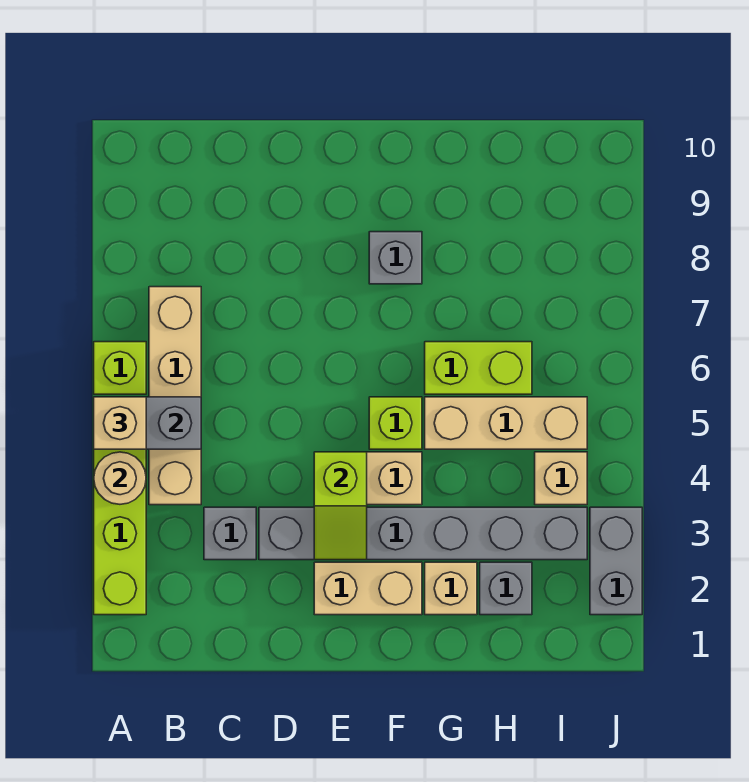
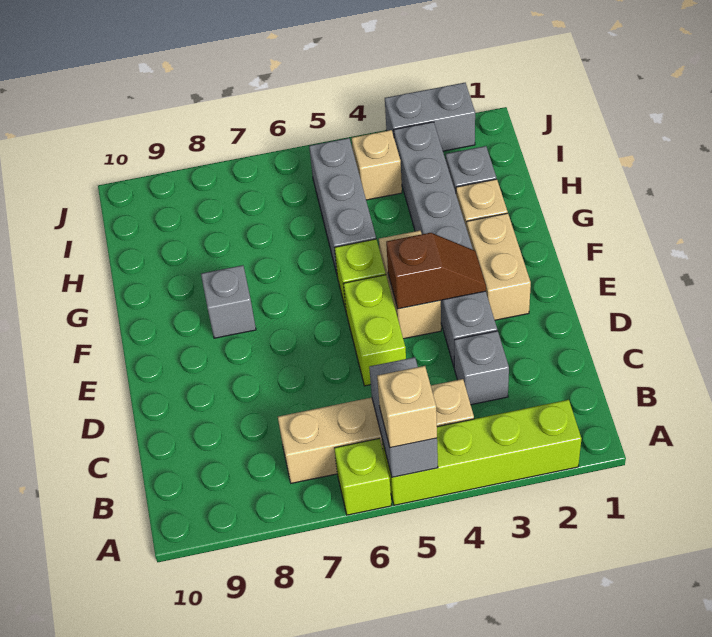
tan 1x1 round brick [94,452,146,504] -> none
lime 1x2 slope [314,452,367,560] -> brown 1x2 slope [386,233,486,309]
tan 1x3 brick [425,397,587,449] -> grey 1x3 brick [309,138,376,274]
lime 1x2 brick [425,342,532,394] -> lime 1x2 brick moved to [343,275,406,386]

